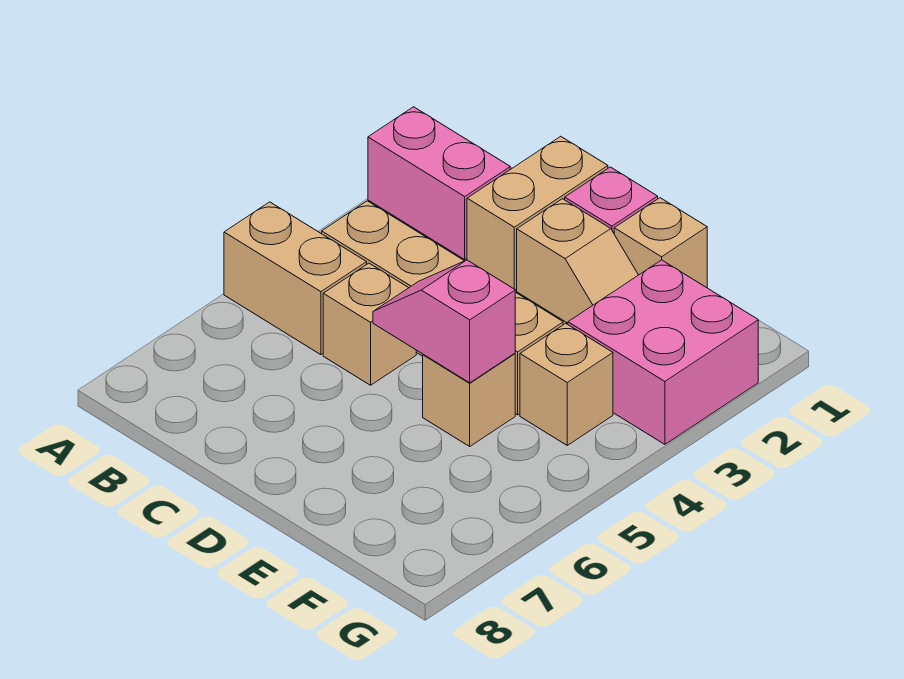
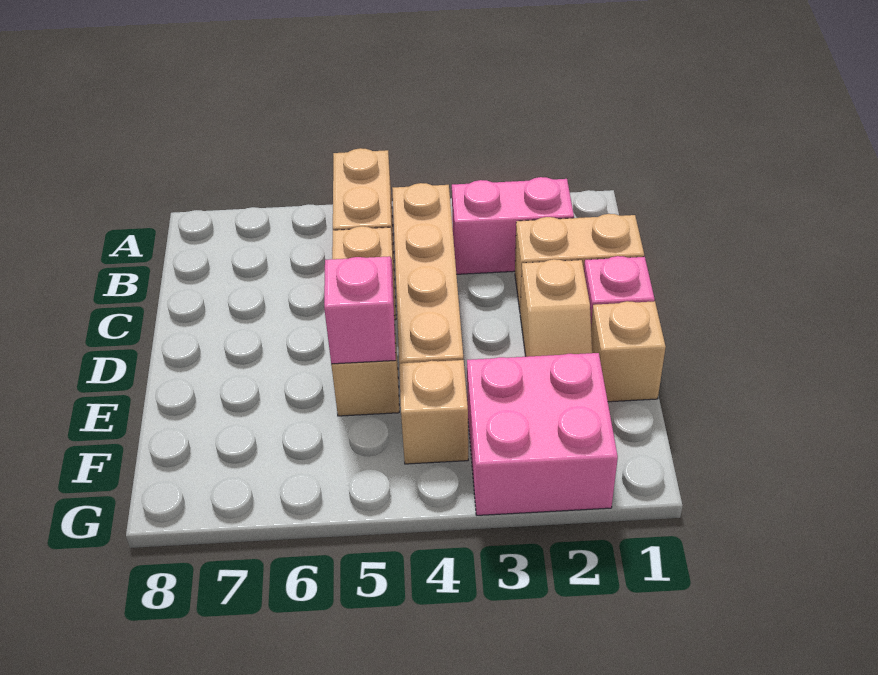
pink 1x2 brick [368,107,510,259] -> pink 1x2 brick turned to [452,177,574,274]

